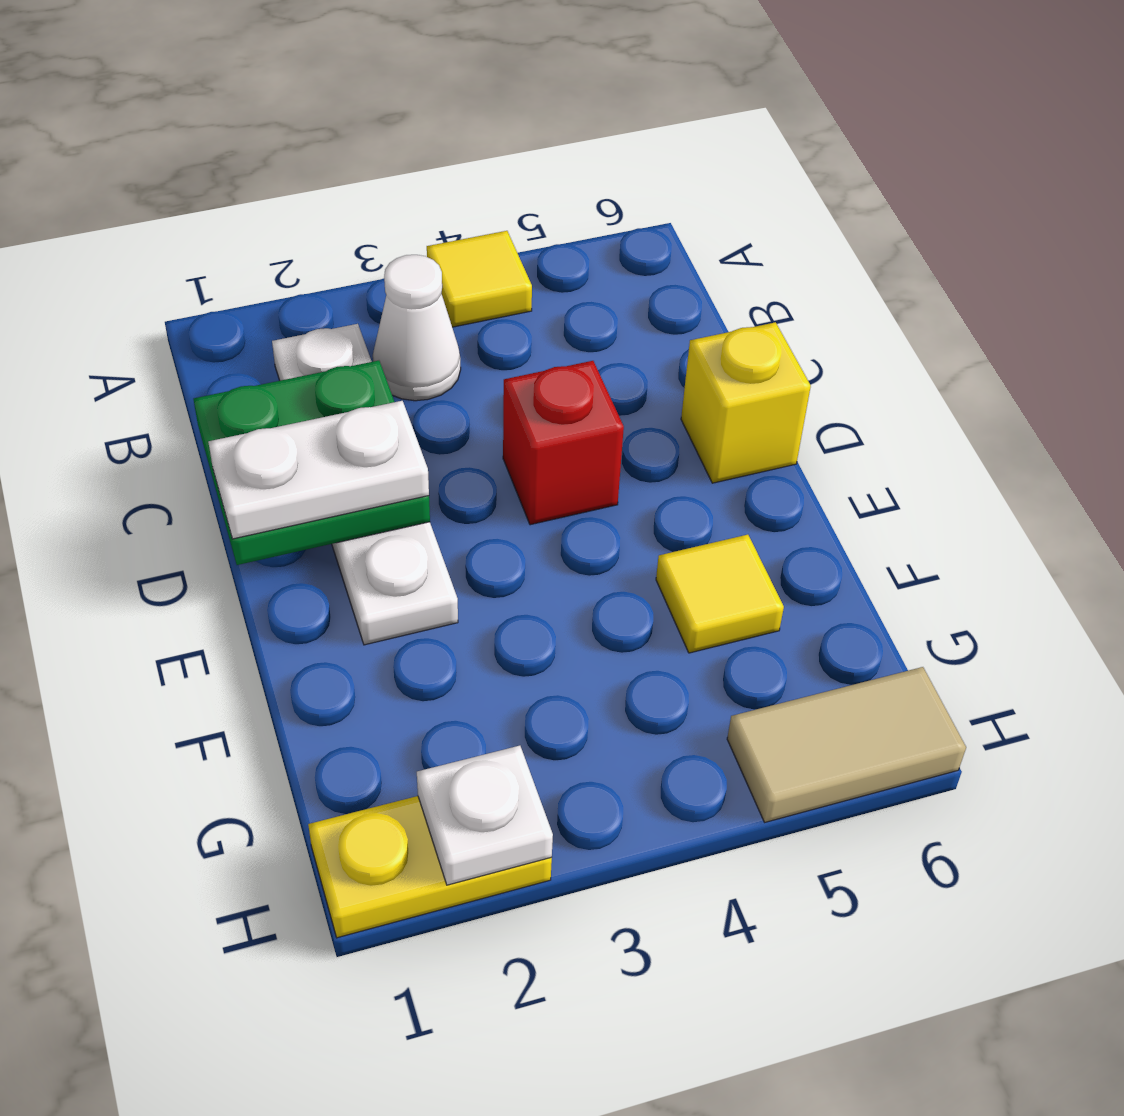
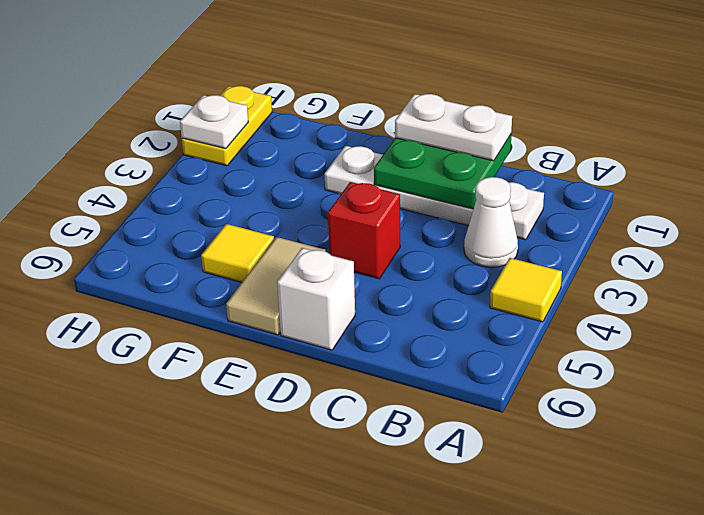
white 1x2 plate [208,401,429,539] -> white 1x2 plate turned to [395,94,512,161]
yellow 1x1 brick [681,322,811,483] -> white 1x1 brick [277,248,355,350]
tan 1x2 tile [727,667,966,822] -> tan 1x2 tile moved to [226,237,326,335]

